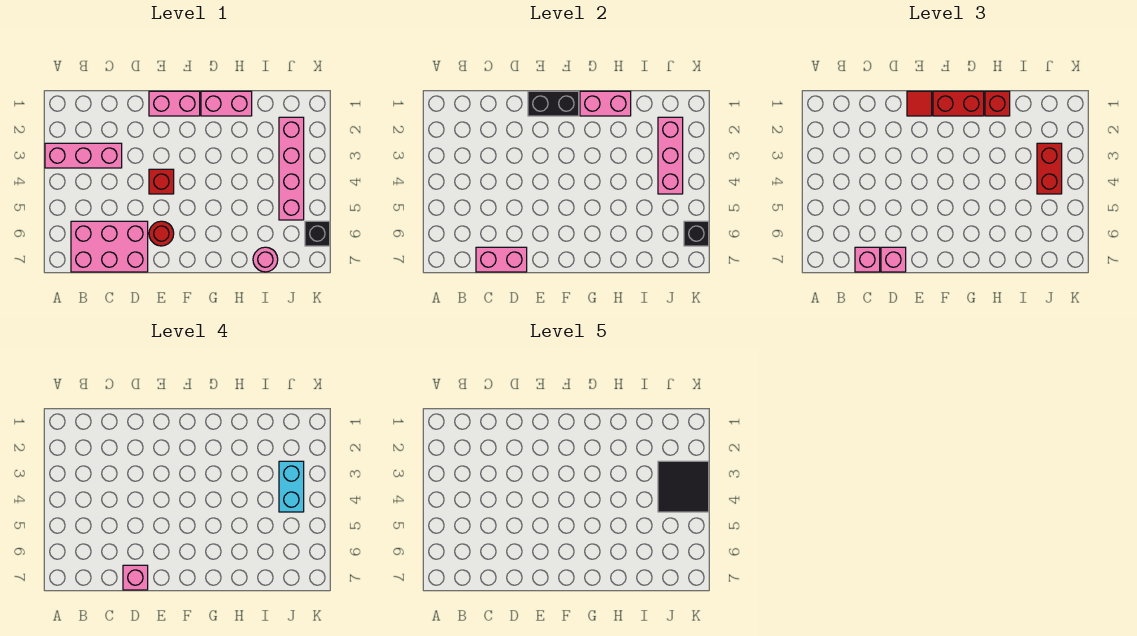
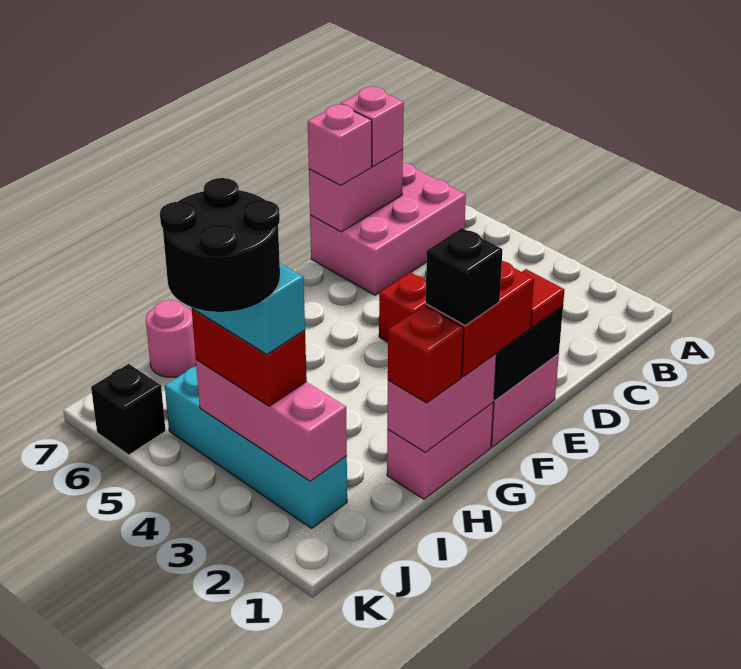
pink 1x3 brick [45,143,122,168] -> none
pink 1x1 brick [123,565,148,590] -> none
red 1x1 round brick [149,221,174,246] -> none
pink 1x4 brick [279,117,304,220] -> cyan 1x4 brick [165,366,347,528]
black 2x2 tile [658,461,709,512] -> black 2x2 round brick [160,178,280,312]
black 1x1 brick [684,221,709,246] -> black 1x1 brick moved to [426,228,503,326]

